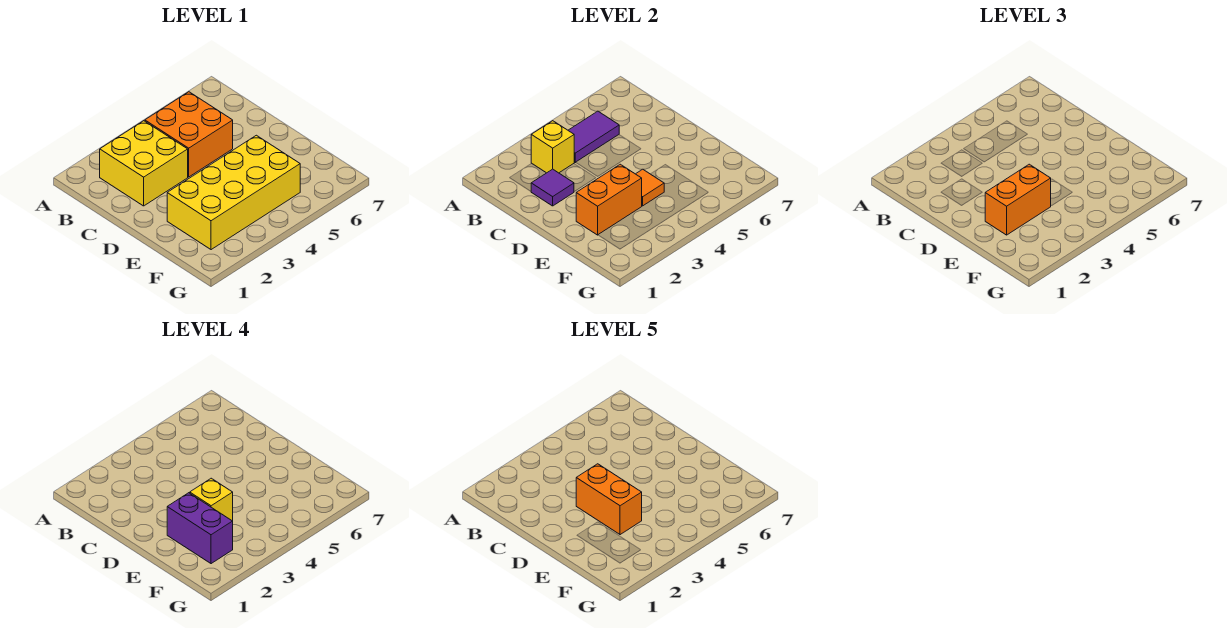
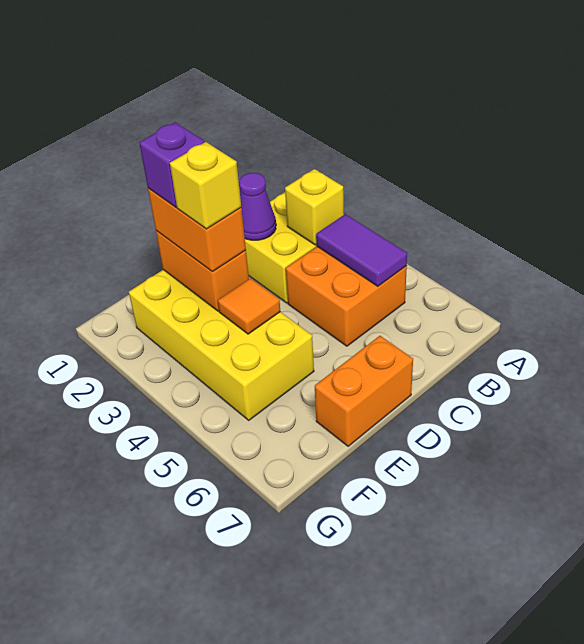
purple 1x1 tile [531,169,574,206] -> purple 1x1 cone [239,173,276,240]
orange 1x2 brick [576,464,642,535] -> orange 1x2 brick moved to [315,336,413,446]
purple 1x2 brick [167,493,233,564] -> purple 1x1 brick [139,122,205,207]

